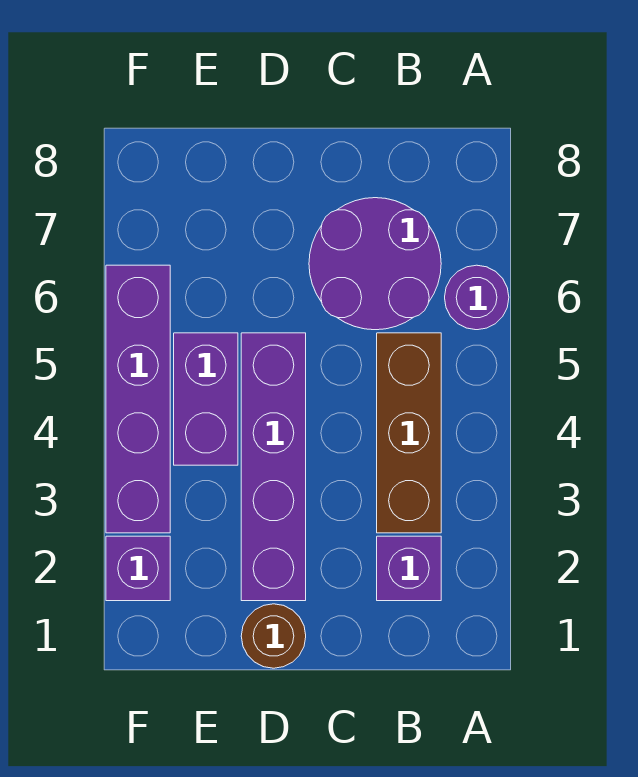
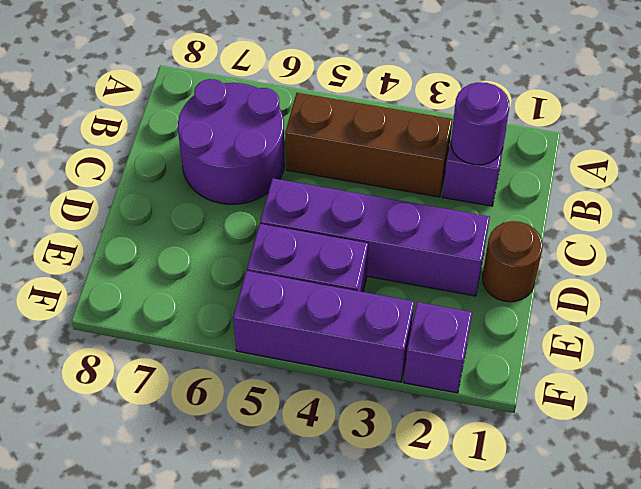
purple 1x1 round brick [445,265,509,330] -> purple 1x1 round brick moved to [451,82,509,165]
purple 1x4 brick [106,265,170,533] -> purple 1x3 brick [233,271,414,382]

